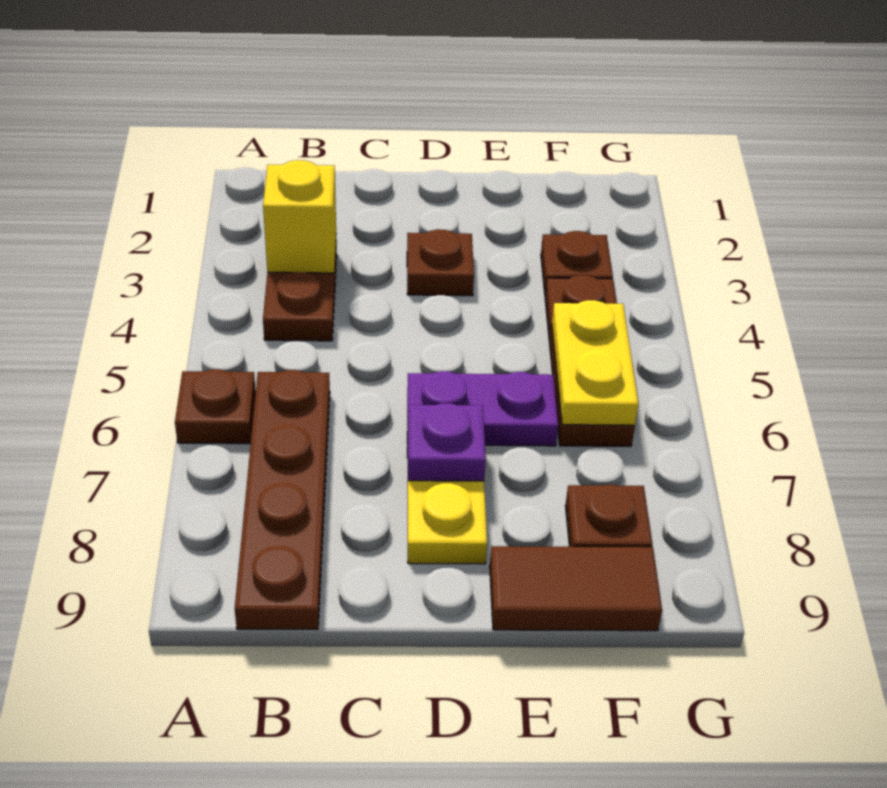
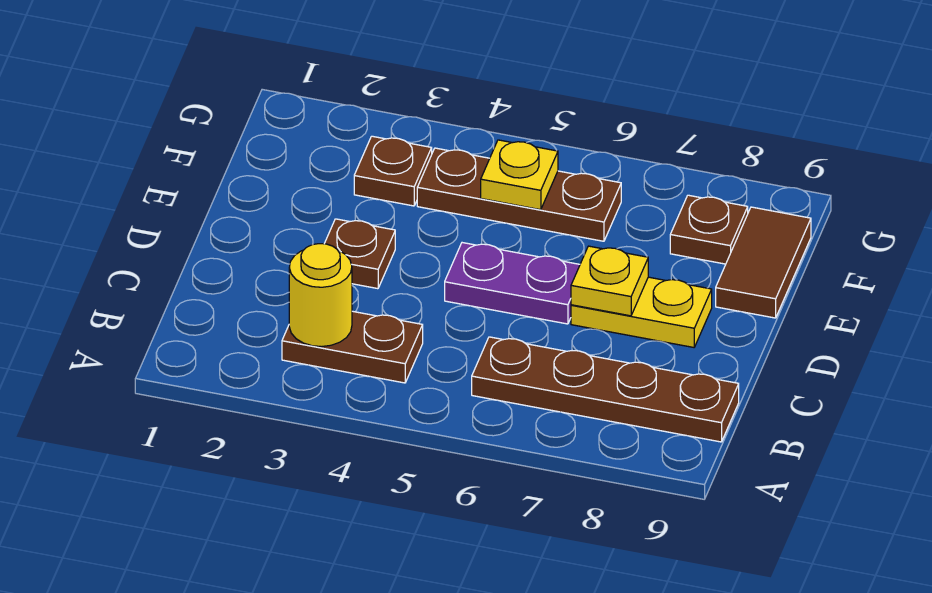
brown 1x1 plate [175,369,256,444] -> none
yellow 1x1 brick [263,160,336,273] -> yellow 1x1 round brick [289,244,352,347]
purple 1x2 plate [407,371,558,446] -> purple 1x2 plate turned to [445,243,580,324]
purple 1x1 plate [408,403,486,481] -> yellow 1x1 plate [571,246,648,316]
yellow 1x2 plate [552,300,639,425] -> yellow 1x1 plate [481,140,558,210]

